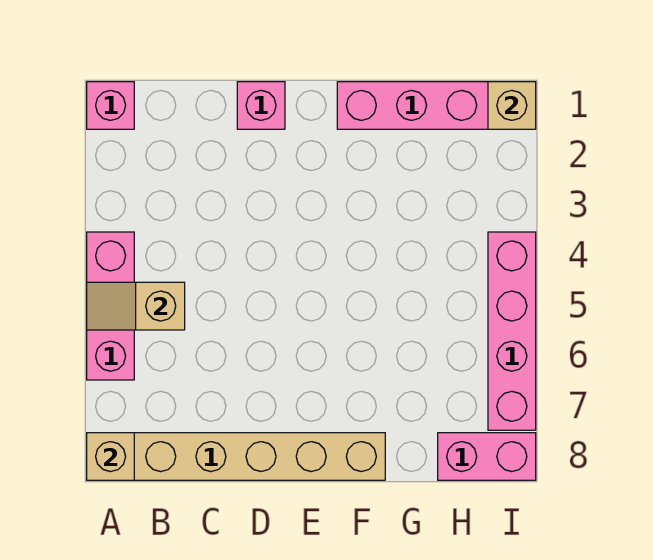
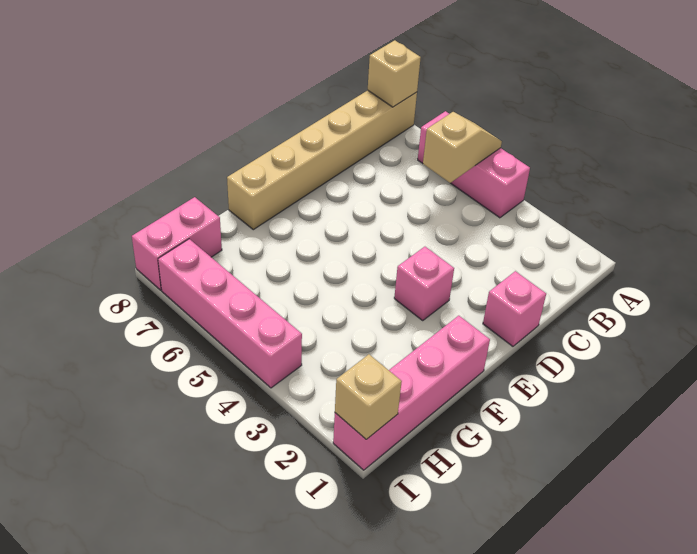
pink 1x1 brick [87,82,134,129] -> pink 1x1 brick moved to [394,247,454,320]

